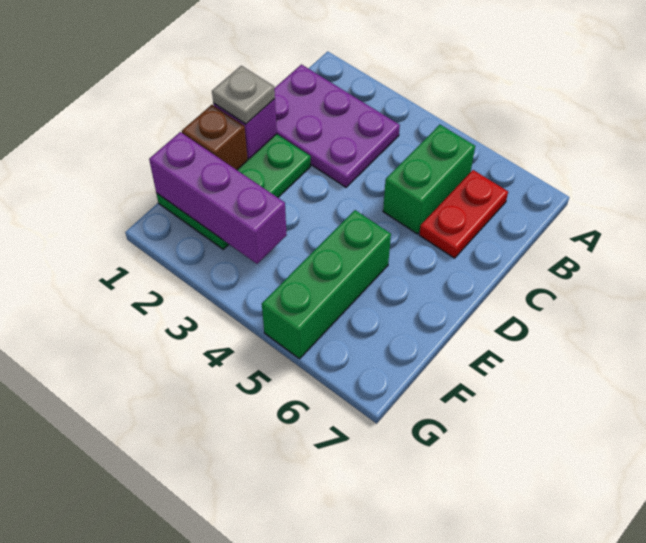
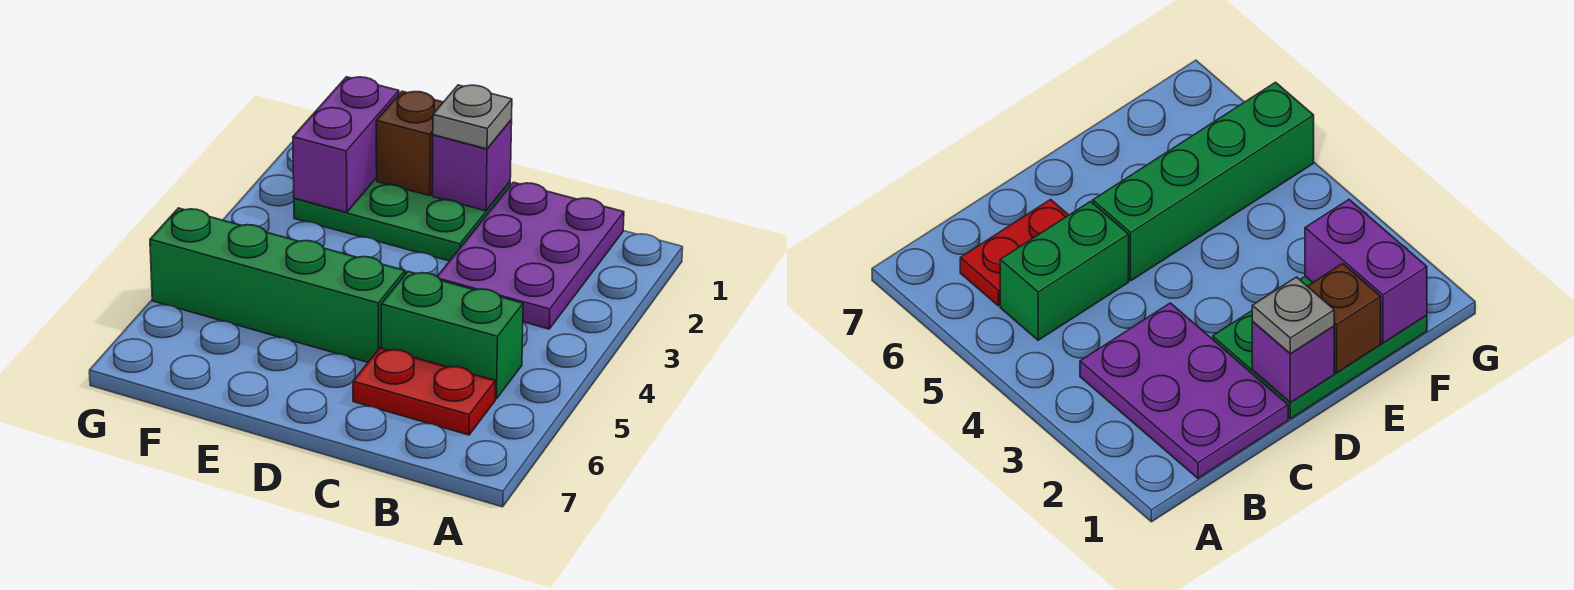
green 1x3 brick [262,210,391,359] -> green 1x4 brick [150,208,405,362]
purple 1x3 brick [149,132,287,264] -> purple 1x2 brick [293,77,399,212]

